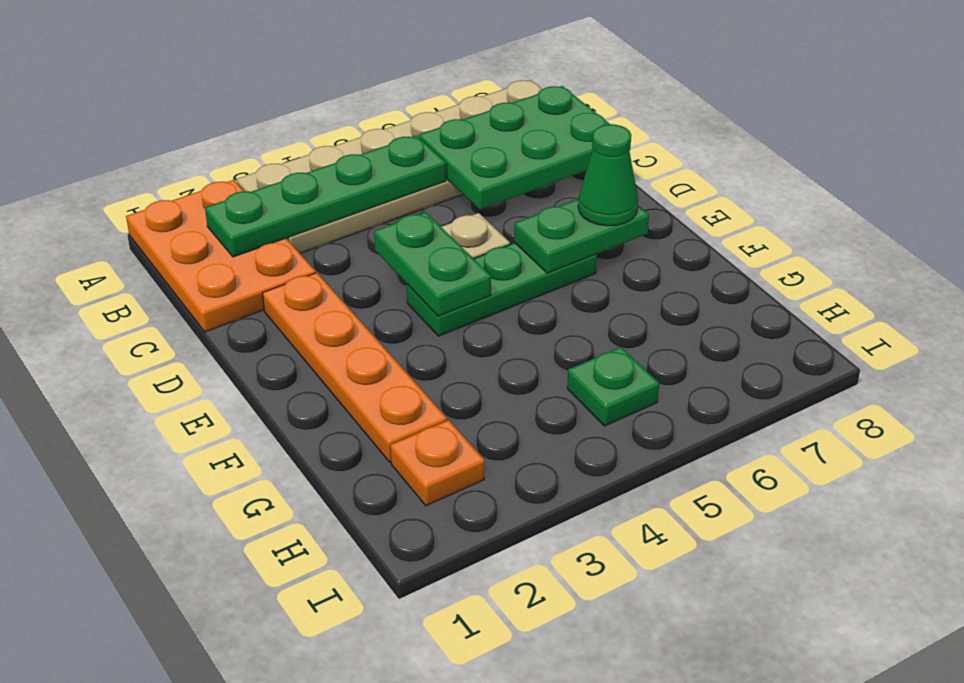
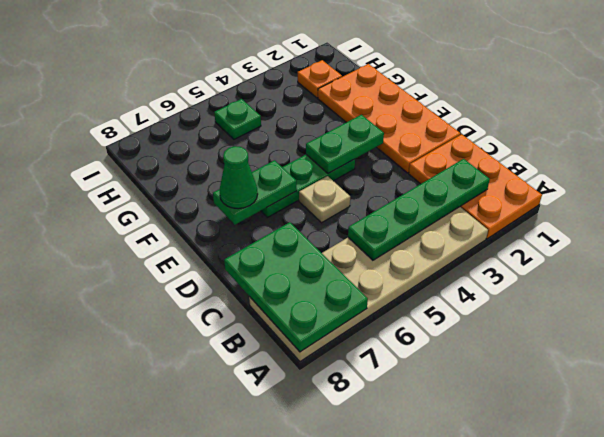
green 2x3 plate [419,86,610,210] -> green 2x3 plate turned to [224,222,368,352]
orange 1x4 plate [262,273,447,462] -> orange 2x4 plate [318,64,460,173]
green 1x2 plate [374,212,491,316] -> green 1x2 plate turned to [306,115,384,174]

